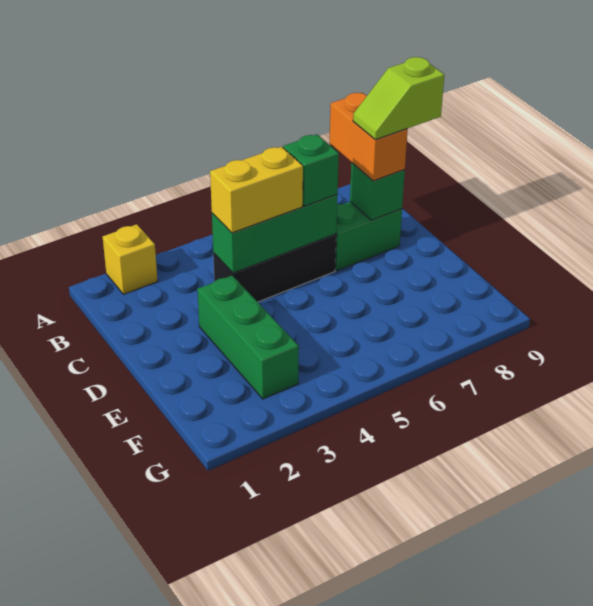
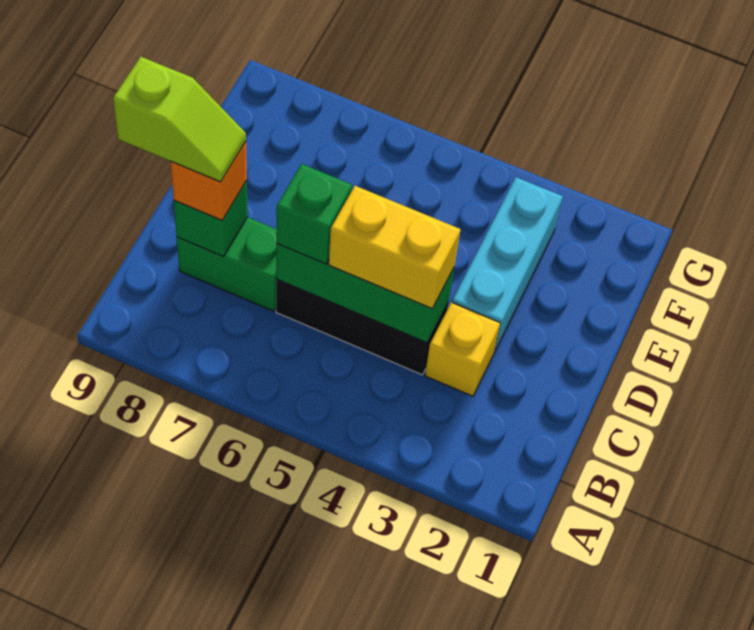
yellow 1x1 brick [103,224,158,294] -> yellow 1x1 brick moved to [425,303,500,396]
orange 1x2 brick [329,93,408,181] -> orange 1x1 brick [171,142,247,220]
green 1x3 brick [197,275,299,399] -> cyan 1x3 brick [452,177,563,353]

